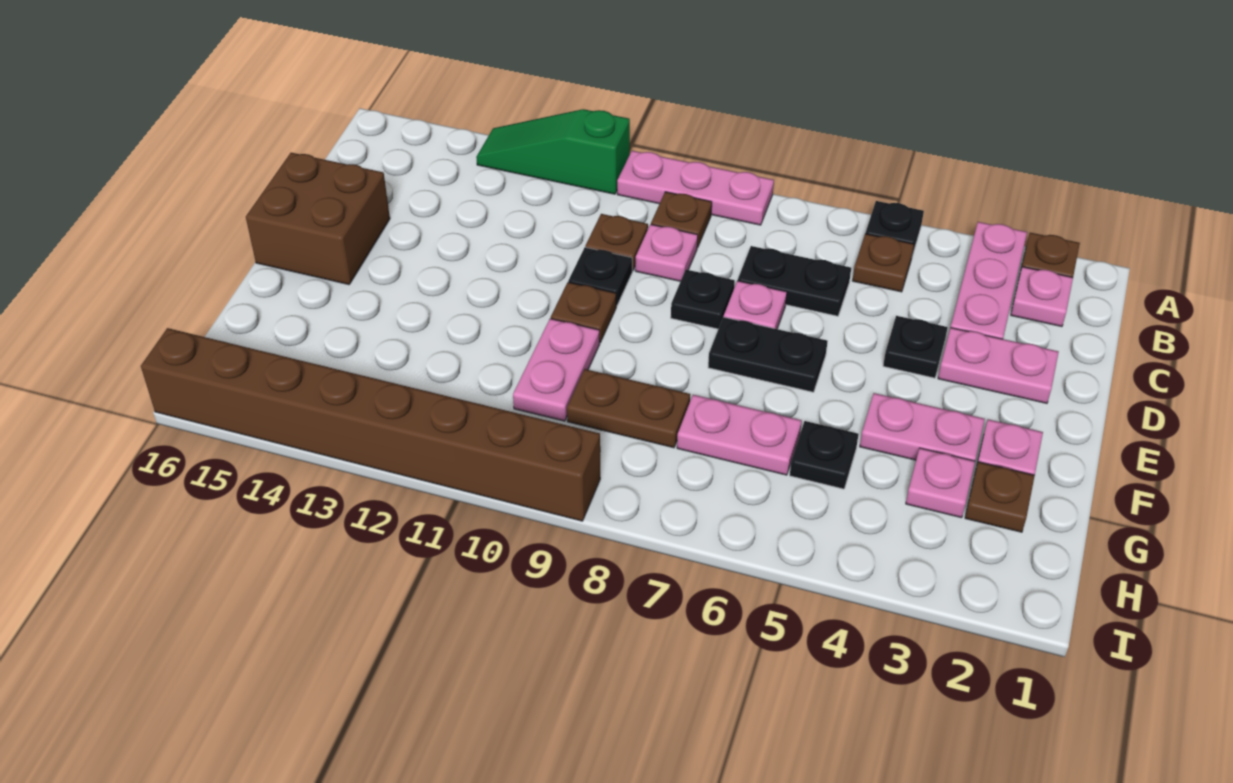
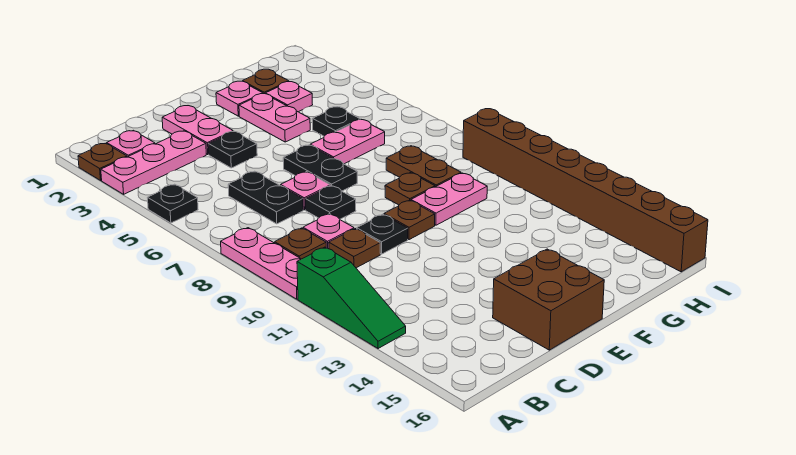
brown 1x1 plate [852,234,914,292] -> brown 1x1 plate moved to [385,173,435,205]
pink 1x2 plate [677,395,802,475] -> pink 1x2 plate turned to [310,120,385,164]

